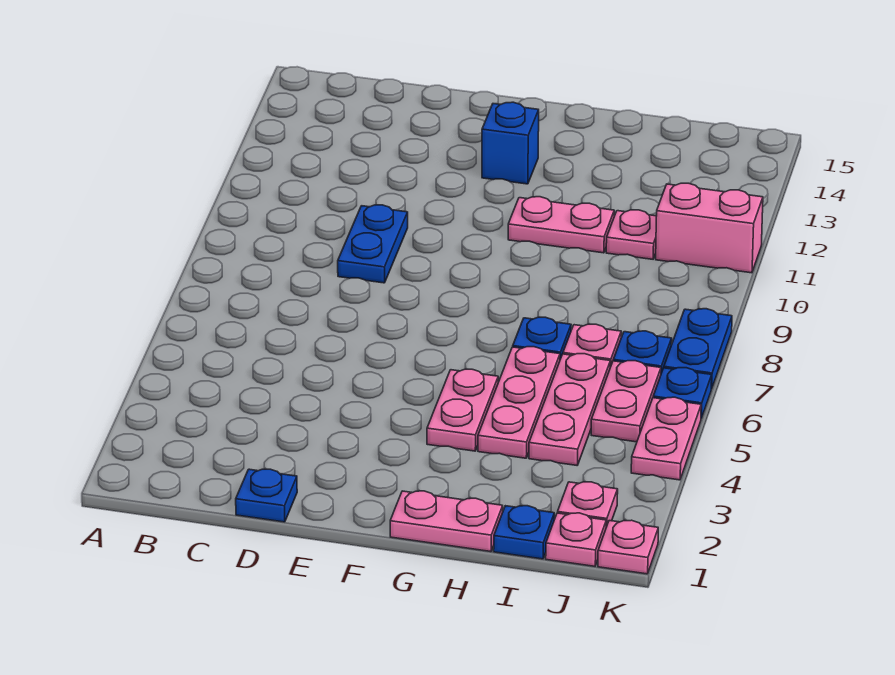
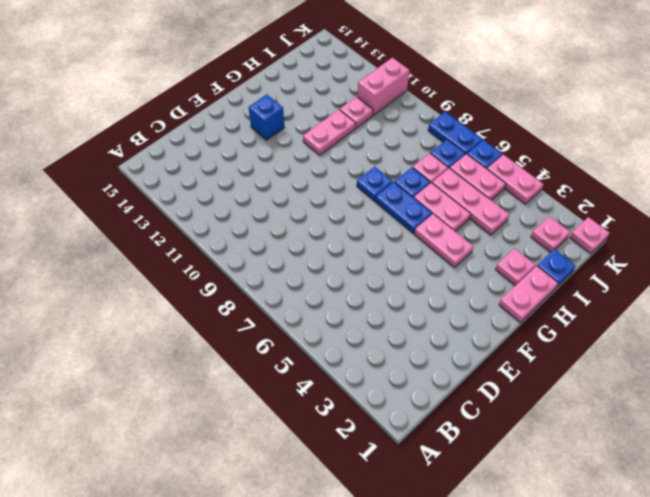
blue 1x1 plate [236,469,297,522] -> blue 1x1 plate moved to [357,167,393,201]
blue 1x2 plate [338,205,408,283] -> blue 1x2 plate moved to [375,182,432,233]
pink 1x3 plate [478,347,560,458] -> pink 1x2 plate [414,183,471,232]
pink 1x1 plate [546,513,606,566] -> pink 1x1 plate moved to [495,248,535,286]

